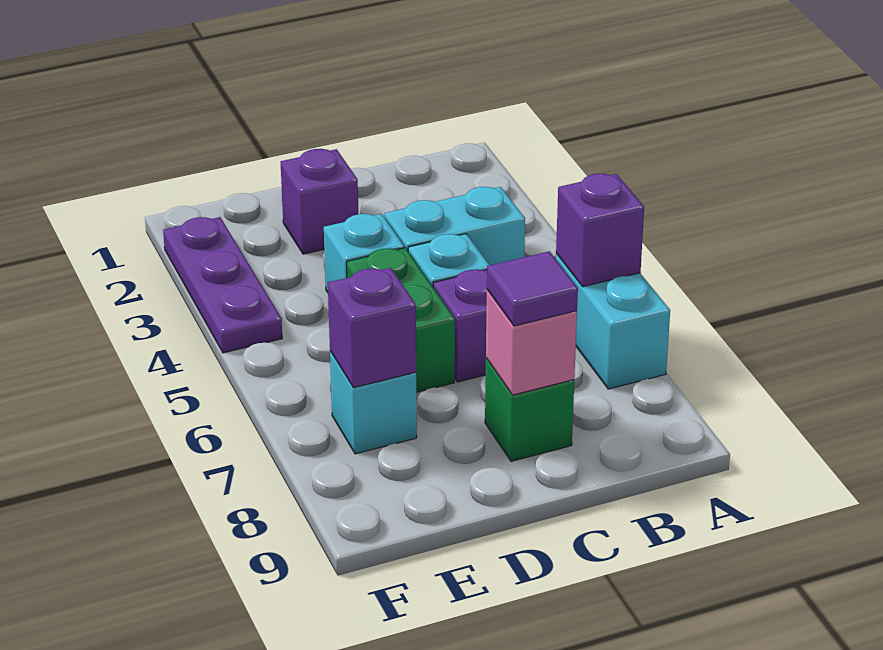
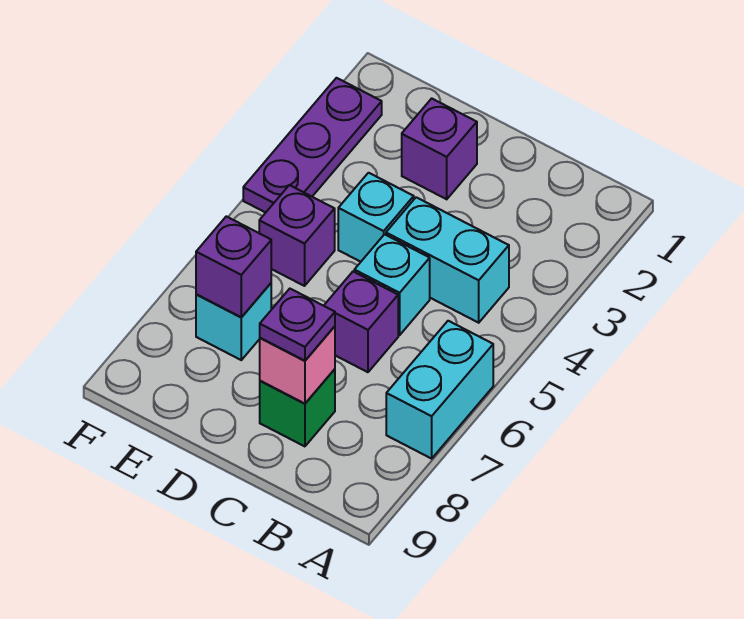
purple 1x1 brick [556,174,644,287] -> purple 1x1 brick moved to [259,185,335,286]
purple 1x1 tile [487,251,578,326] -> purple 1x1 plate [260,289,335,361]
green 1x2 brick [347,248,455,392] -> none

